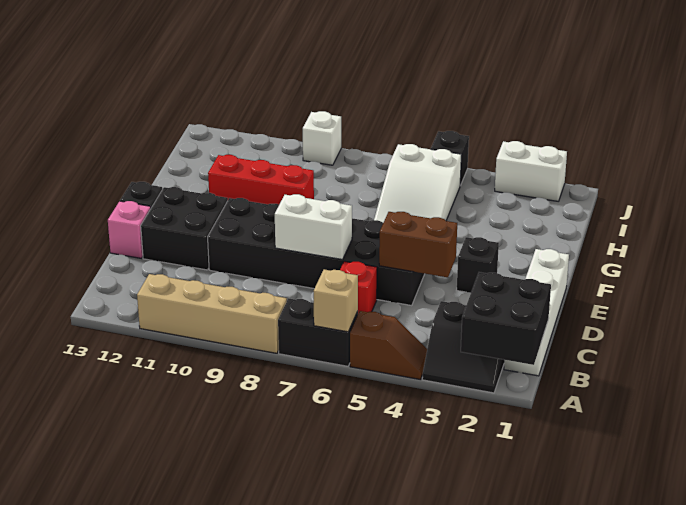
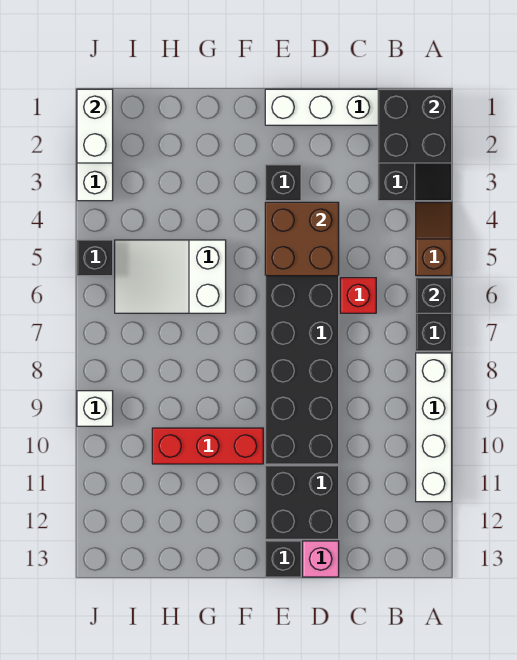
tan 1x1 brick [314,269,358,332] -> black 1x1 brick [416,278,452,313]
tan 1x4 brick [137,274,287,353] -> white 1x4 brick [416,353,452,502]
brown 1x2 brick [379,212,457,277] -> brown 2x2 brick [265,202,339,276]
white 1x2 brick [275,194,352,259] -> white 1x2 brick moved to [77,89,113,163]
white 2x3 slope [374,144,462,223] -> white 2x3 slope turned to [115,240,226,313]
red 1x3 brick [208,155,314,204] -> red 1x3 brick turned to [152,428,263,464]

